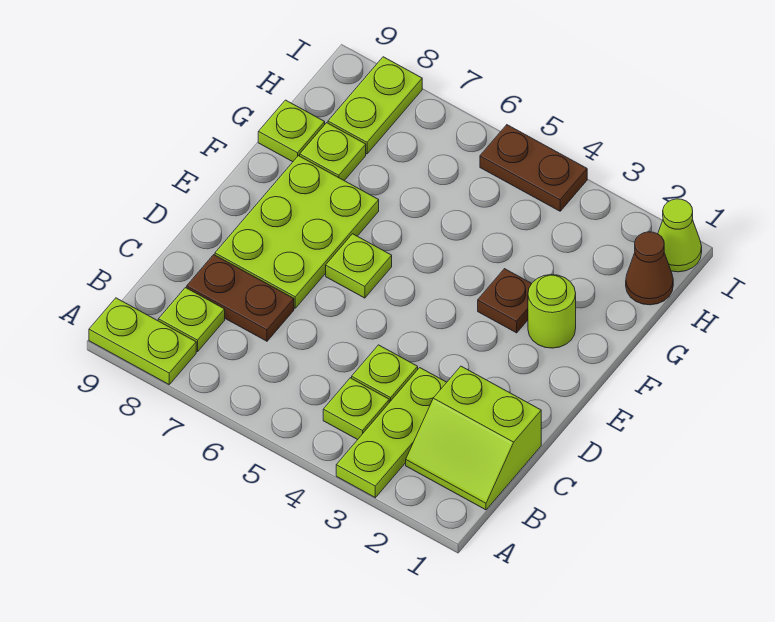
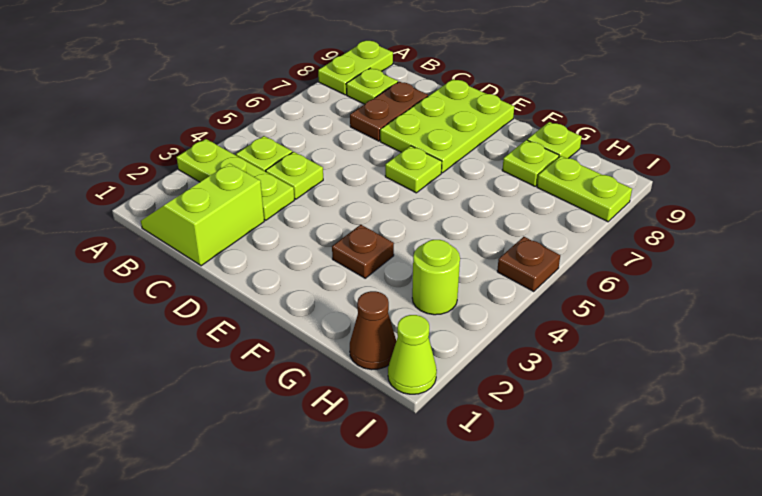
lime 2x3 plate [215,156,379,308] -> lime 2x3 plate turned to [380,79,514,173]
lime 1x1 round brick [528,275,576,348] -> lime 1x1 round brick moved to [412,240,460,315]
brown 1x2 plate [480,125,587,211] -> brown 1x1 plate [497,237,560,291]

